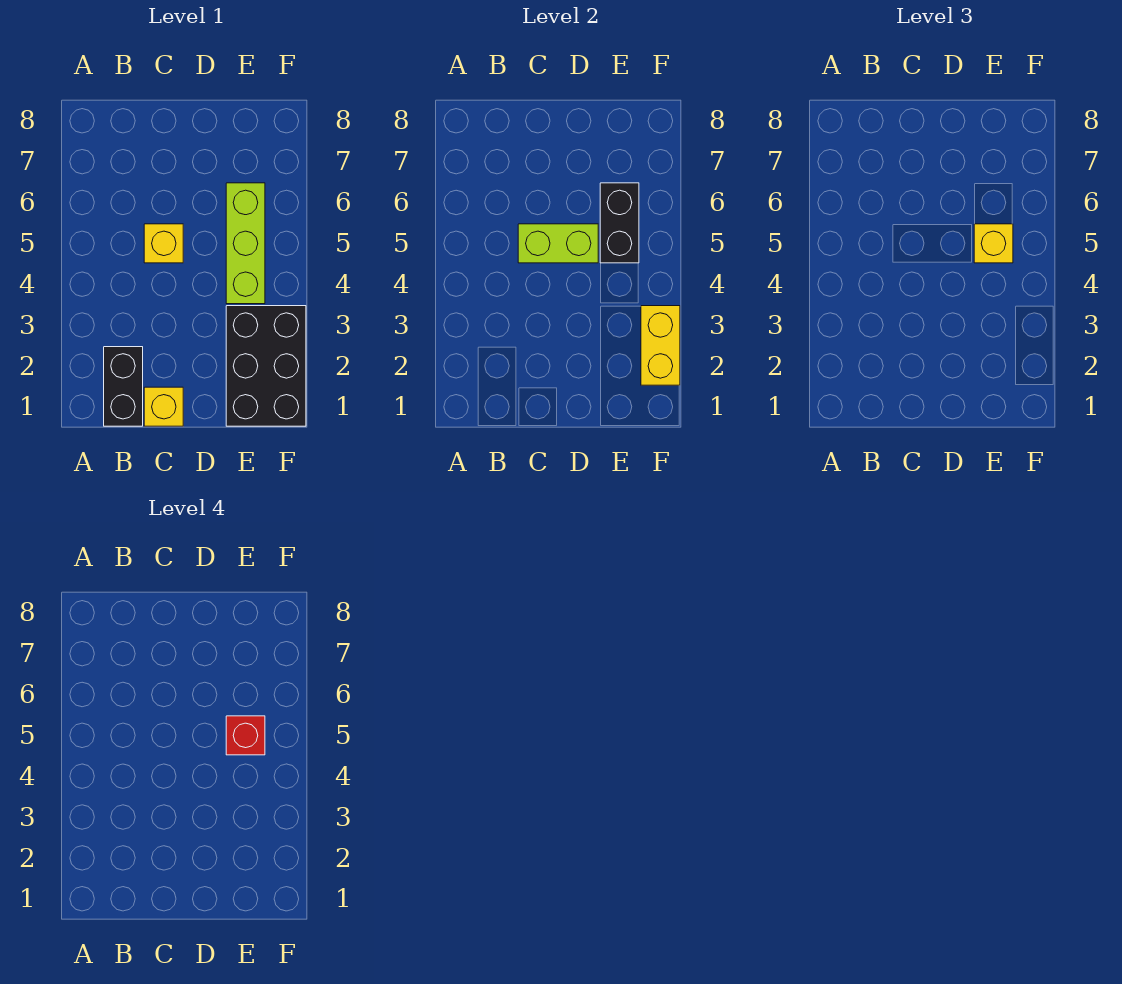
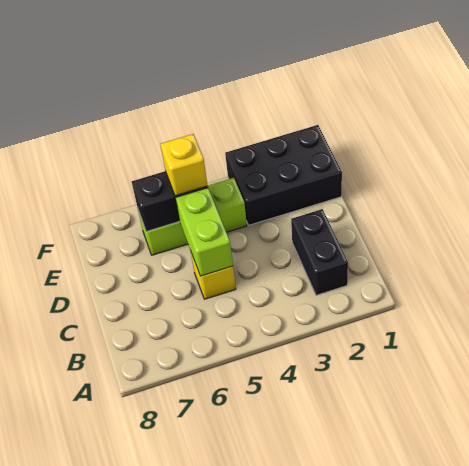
black 1x2 brick [104,347,143,426] -> black 1x2 brick turned to [291,209,348,295]
yellow 1x1 brick [144,387,183,426] -> none
red 1x1 brick [226,716,265,755] -> none
yellow 1x2 brick [641,306,680,385] -> none

